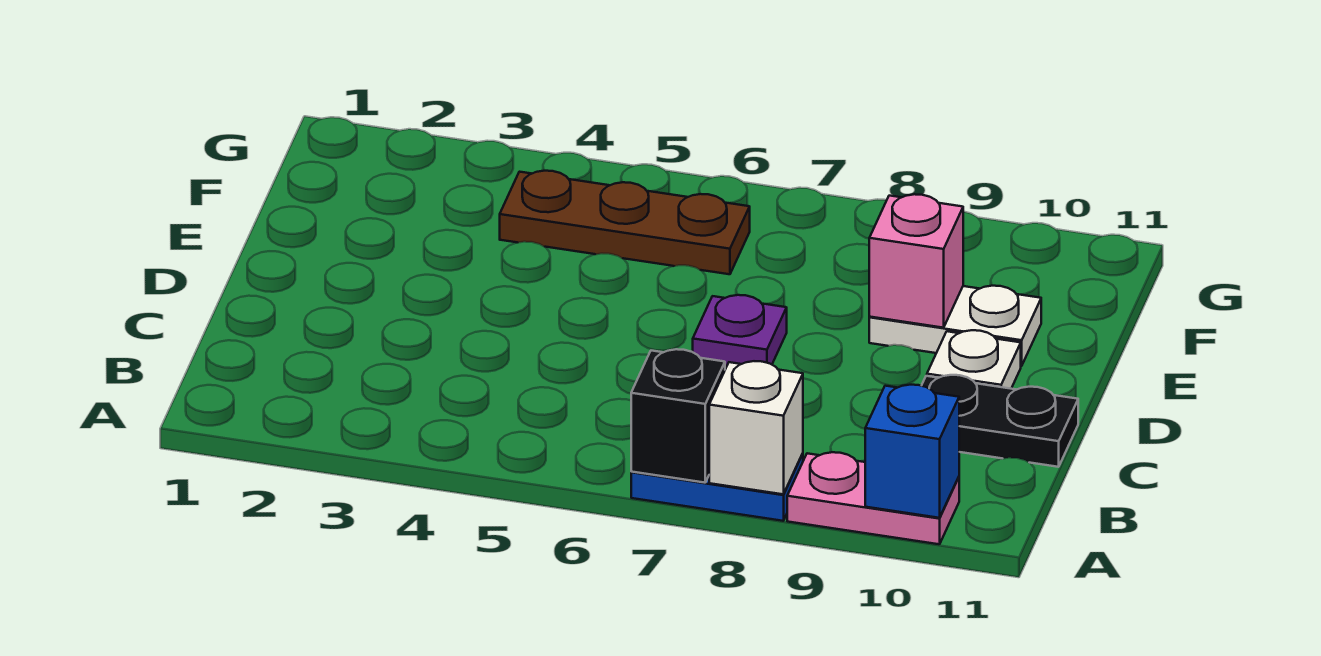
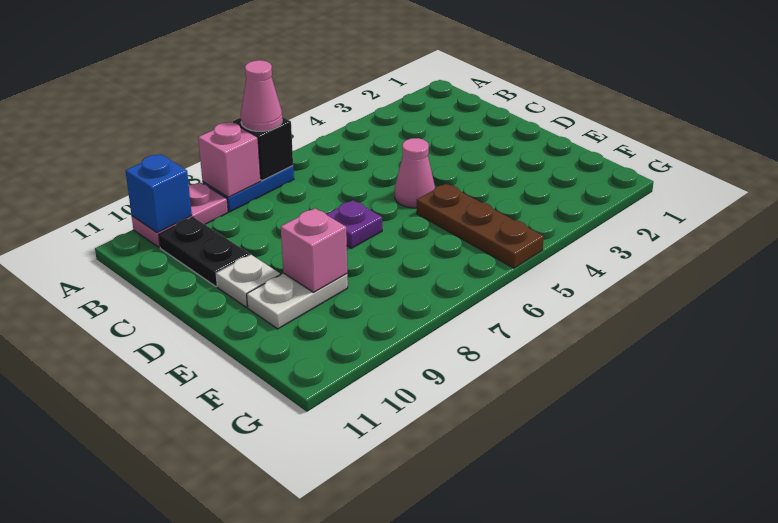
none -> pink 1x1 cone [241,60,282,131]
white 1x1 brick [709,361,803,494] -> pink 1x1 brick [198,122,261,197]
black 1x2 plate [922,375,1078,467] -> black 1x2 plate turned to [159,217,250,287]
none -> pink 1x1 cone [395,138,435,208]
brown 1x3 plate [500,171,750,274] -> brown 1x3 plate turned to [417,184,544,268]

